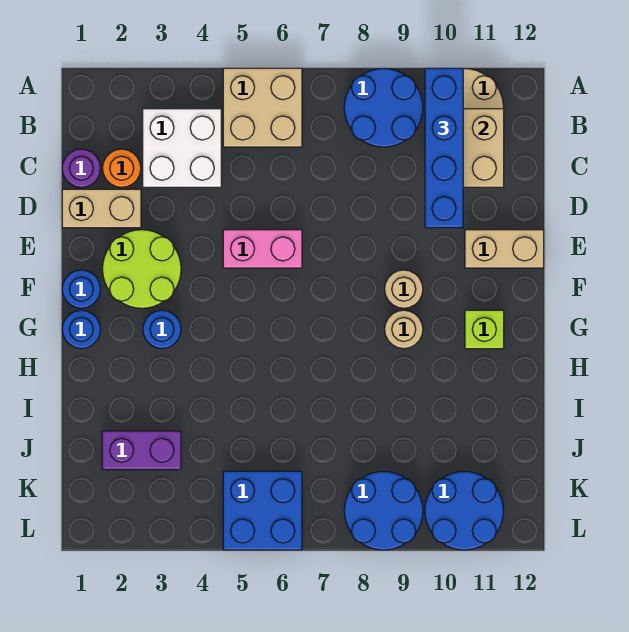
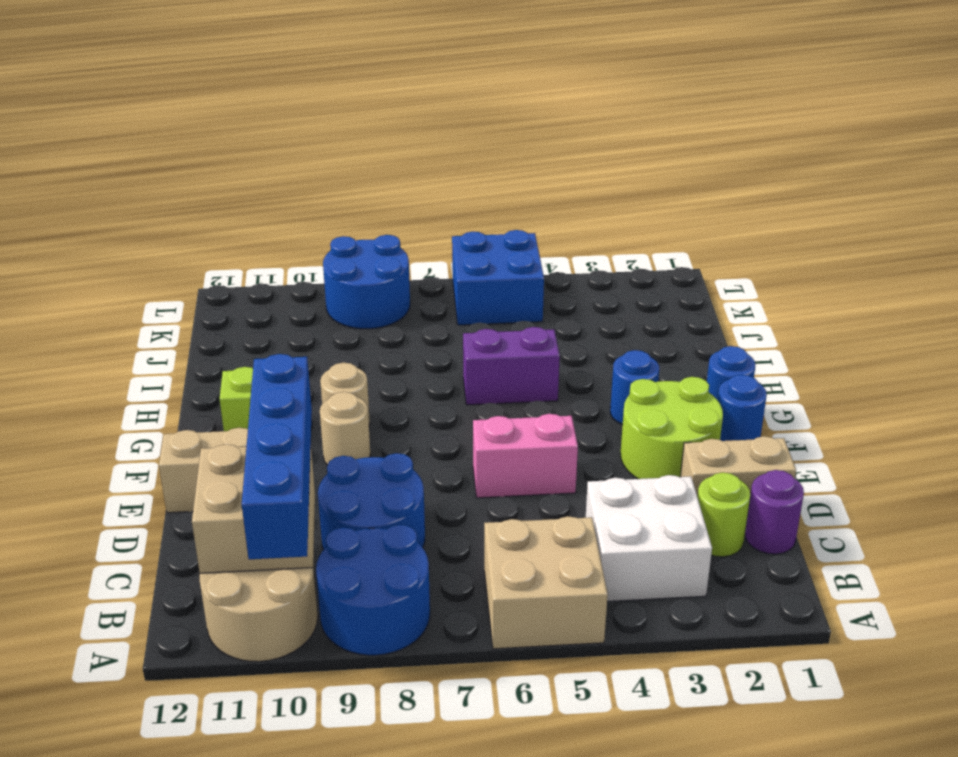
orange 1x1 round brick [103,149,141,187] -> lime 1x1 round brick [698,473,750,557]
purple 1x2 brick [102,431,181,470] -> purple 1x2 brick moved to [463,327,560,405]
blue 2x2 round brick [425,471,504,550] -> blue 2x2 round brick moved to [318,453,425,550]

